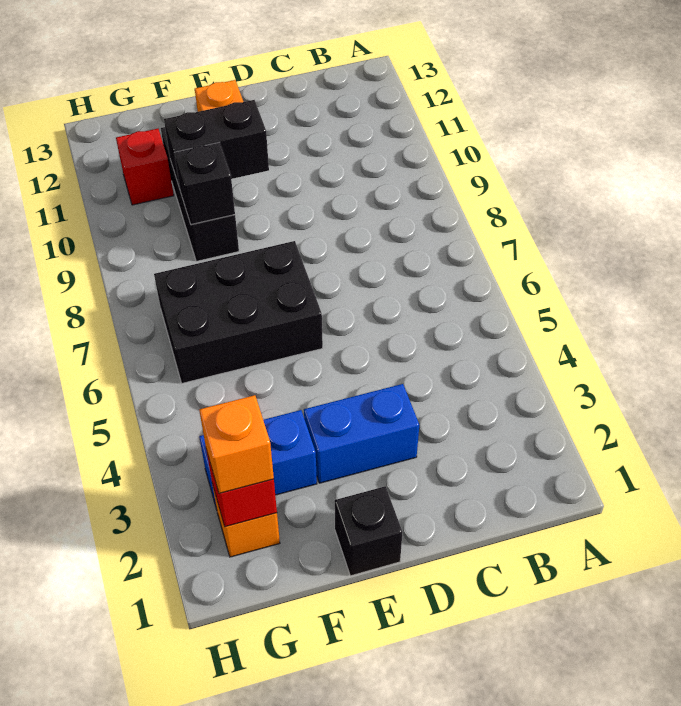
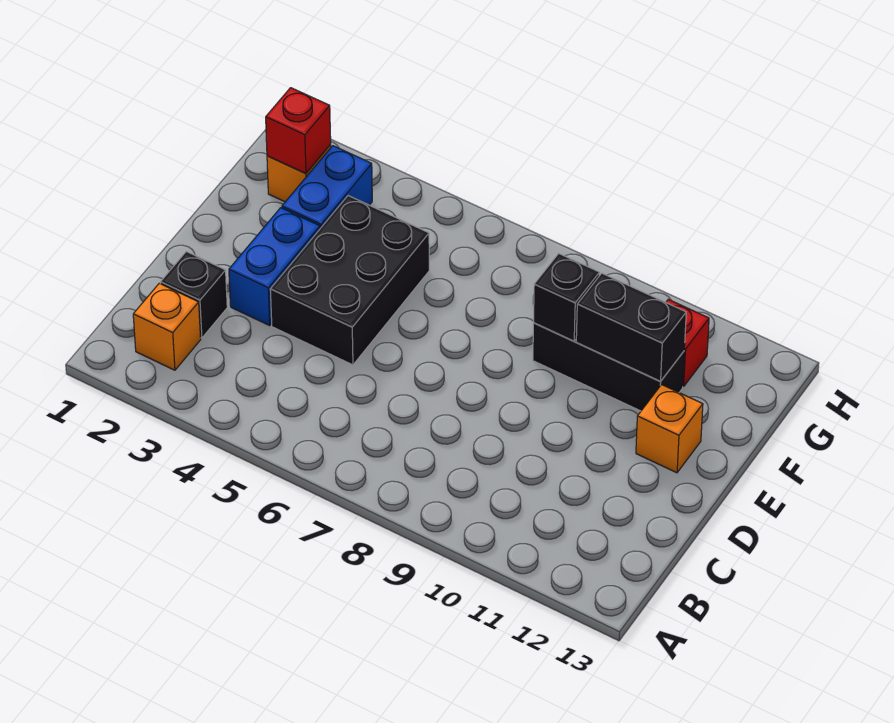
black 1x1 brick [335,486,403,576] -> black 1x1 brick moved to [161,251,227,338]
black 2x3 brick [154,241,323,383] -> black 2x3 brick moved to [270,196,429,365]
black 1x2 brick [164,100,269,189] -> black 1x2 brick turned to [576,273,686,381]
orange 1x1 brick [199,395,274,493] -> orange 1x1 brick moved to [133,283,201,370]

